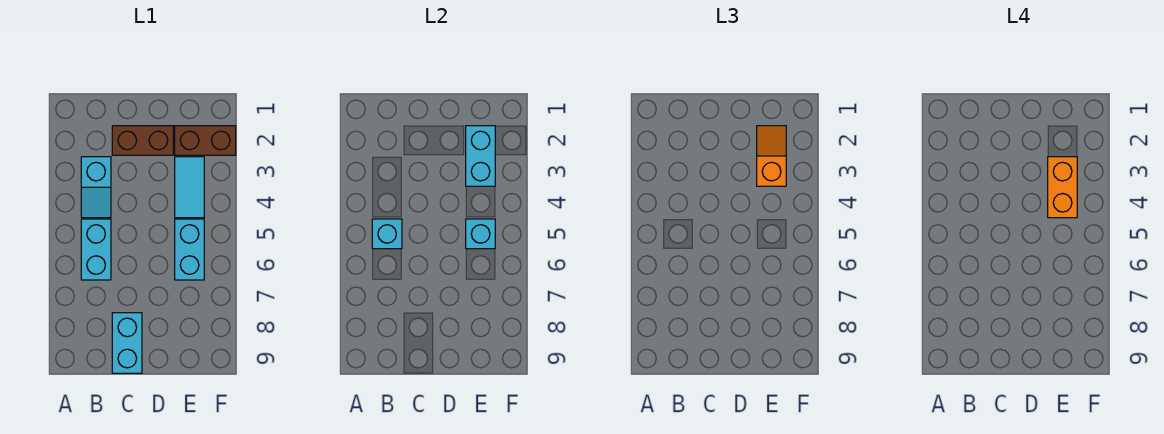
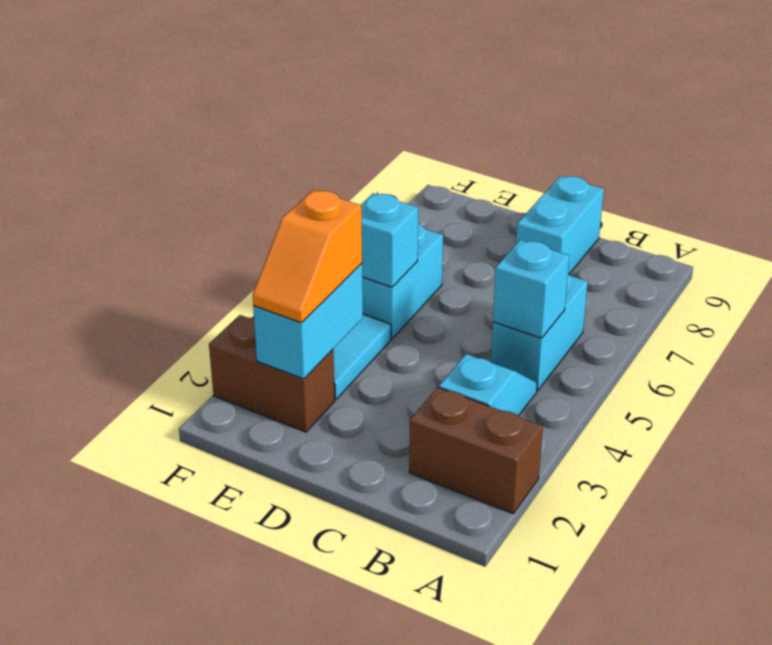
brown 1x2 brick [112,126,173,155] -> brown 1x2 brick moved to [409,387,543,513]
orange 1x2 brick [1048,157,1077,218] -> none

